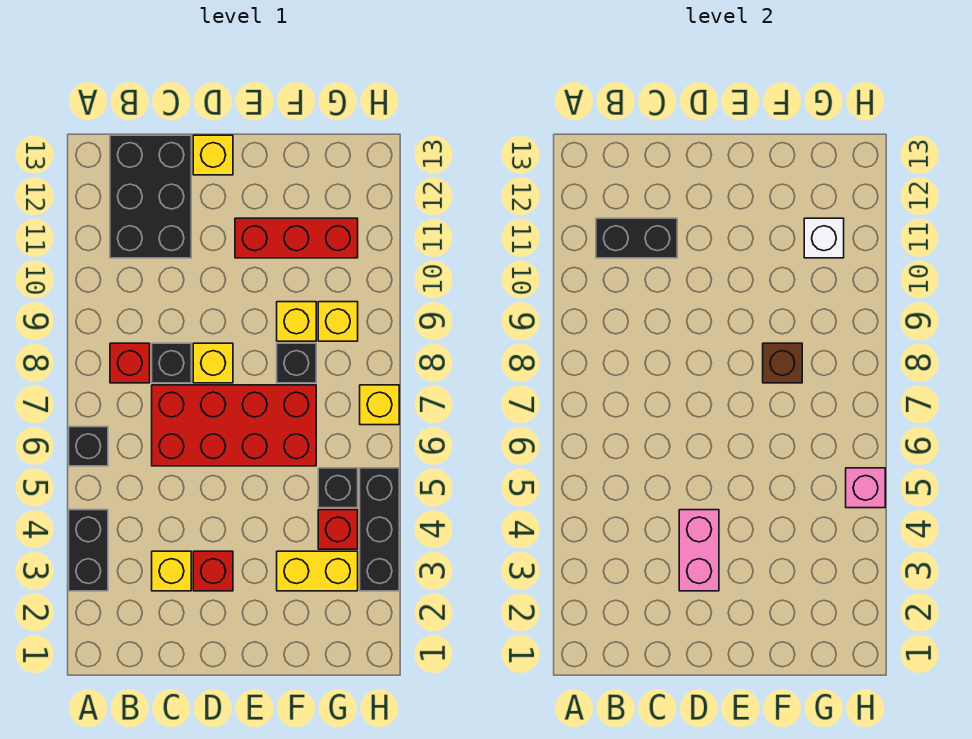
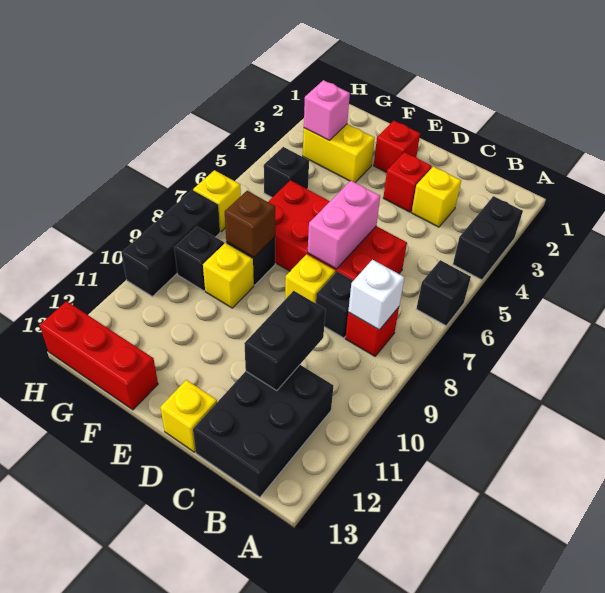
black 1x2 brick [596,218,677,258] -> black 1x2 brick turned to [244,291,326,391]
pink 1x2 brick [679,510,719,591] -> pink 1x2 brick moved to [308,181,380,269]
red 1x3 brick [235,218,358,258] -> red 1x3 brick moved to [40,301,158,410]
red 1x1 brick [318,510,358,549] -> red 1x1 brick moved to [374,121,420,172]
yellow 1x1 brick [318,302,358,341] -> black 1x1 brick [174,227,224,291]
white 1x1 brick [804,218,844,258] -> white 1x1 brick moved to [348,260,404,330]
black 1x3 brick [360,468,399,591] -> black 1x3 brick moved to [121,190,220,296]
pink 1x1 brick [846,468,885,508] -> pink 1x1 brick moved to [304,80,350,140]

